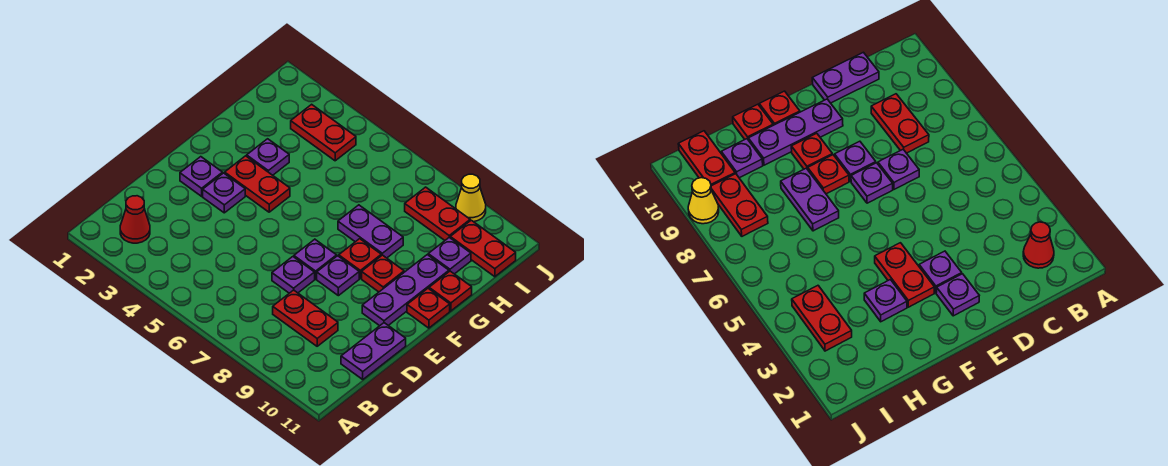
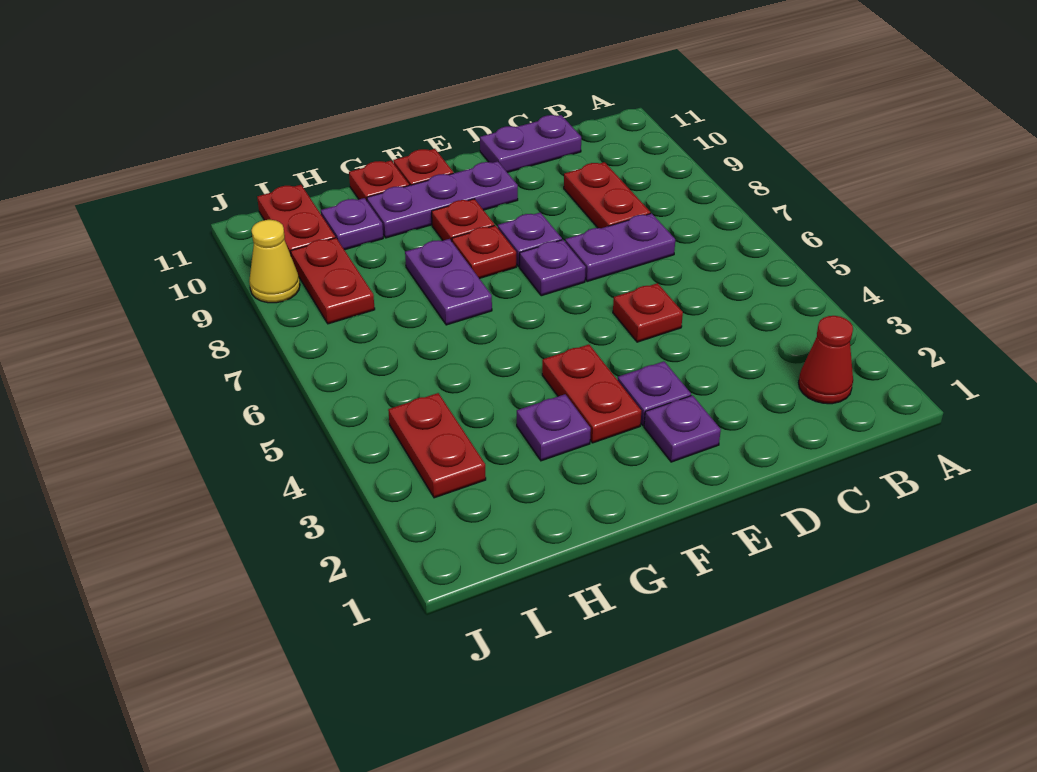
none -> red 1x1 plate [613,283,683,342]
purple 1x1 plate [272,257,315,293] -> purple 1x2 plate [565,213,675,282]

